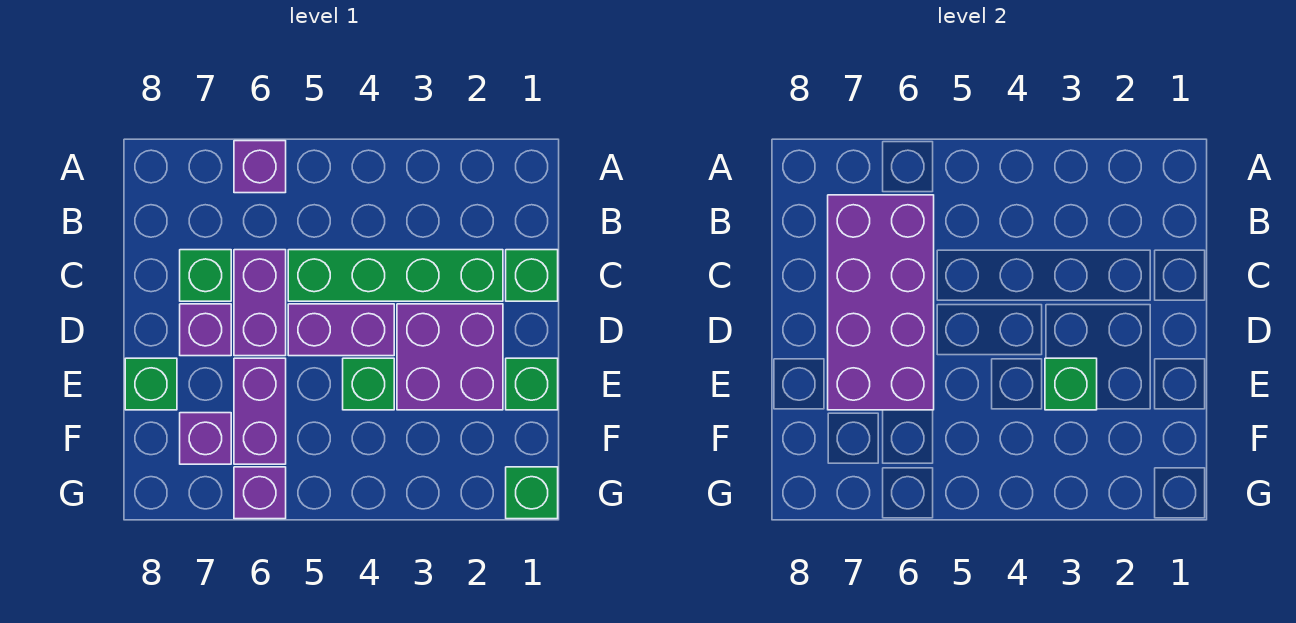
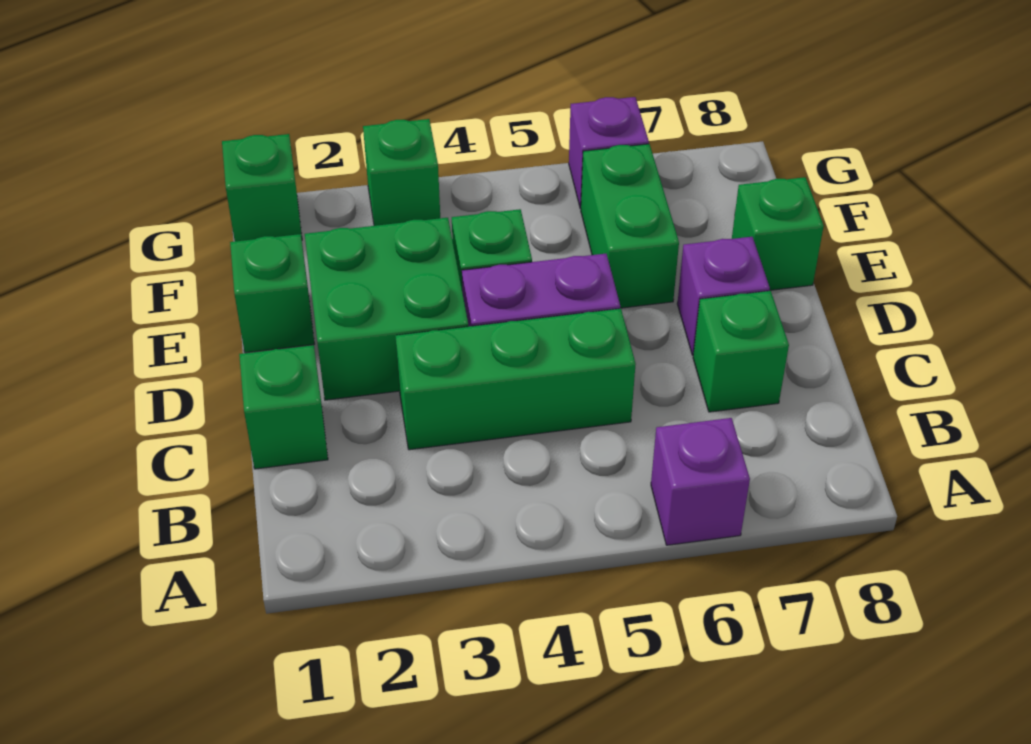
purple 2x4 brick [828,195,934,410] -> none
green 1x4 brick [288,250,503,301] -> green 1x3 brick [396,309,636,450]
purple 1x2 brick [234,250,286,356] -> none
purple 2x2 brick [397,304,503,410] -> green 2x2 brick [305,218,468,400]
green 1x1 brick [1045,358,1097,410] -> green 1x1 brick moved to [363,119,440,226]
purple 1x2 brick [234,358,286,464] -> green 1x2 brick [581,144,679,308]
purple 1x1 brick [180,413,231,464] -> none

